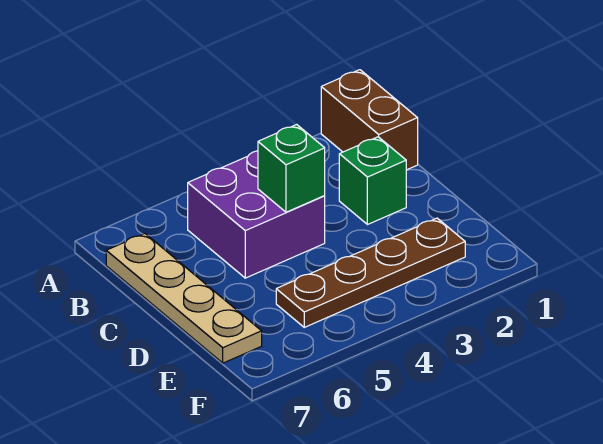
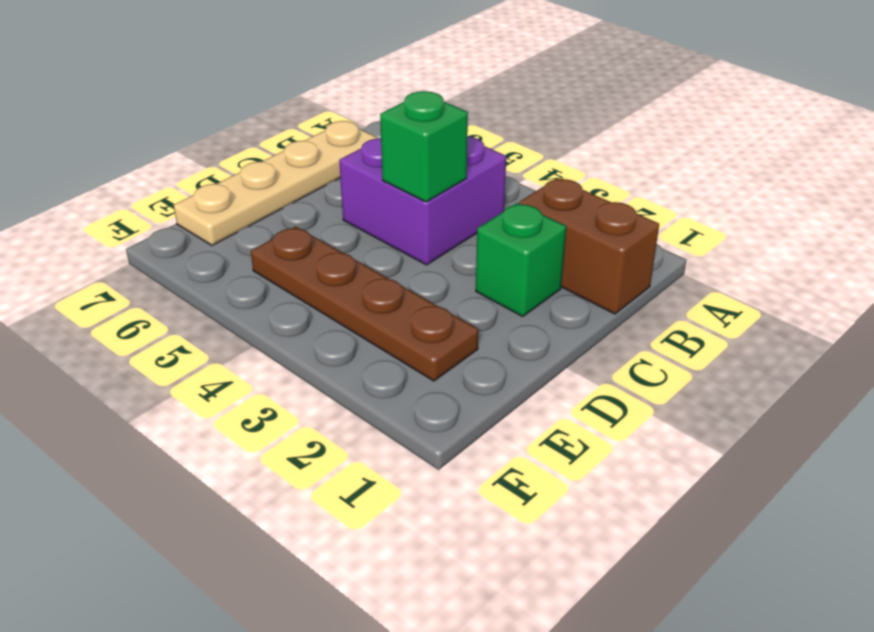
brown 1x2 brick [321,70,418,170] -> brown 1x2 brick turned to [519,178,659,314]

